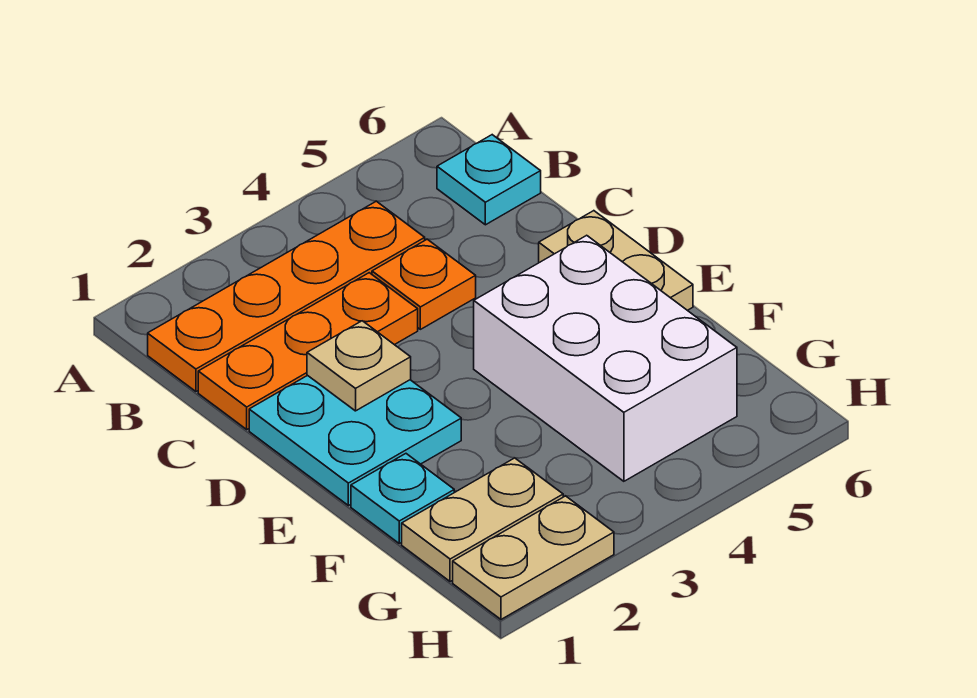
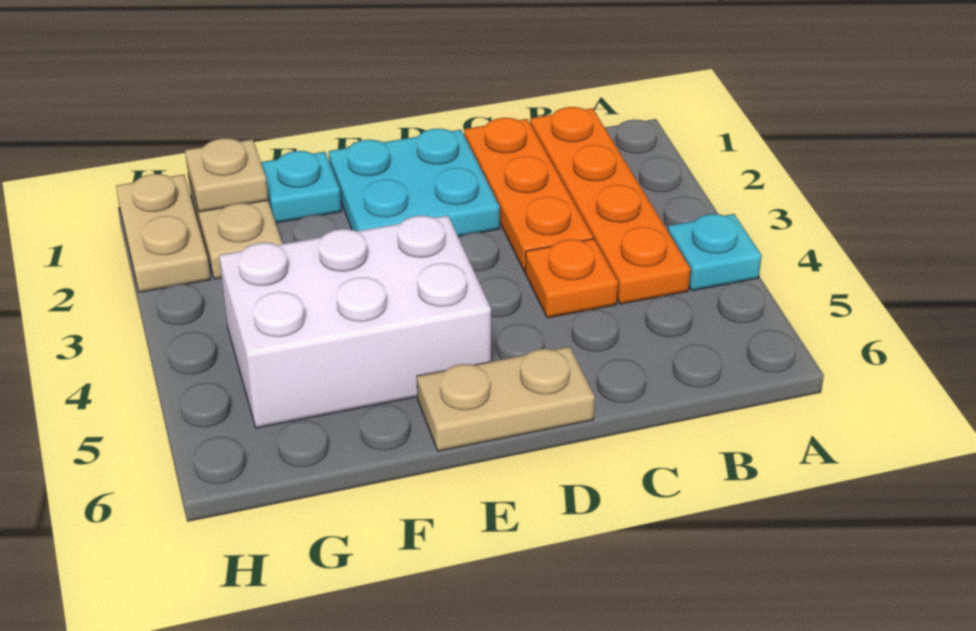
cyan 1x1 plate [437,135,541,225] -> cyan 1x1 plate moved to [668,214,762,291]
tan 1x1 plate [307,321,411,411] -> tan 1x1 plate moved to [185,138,268,212]

